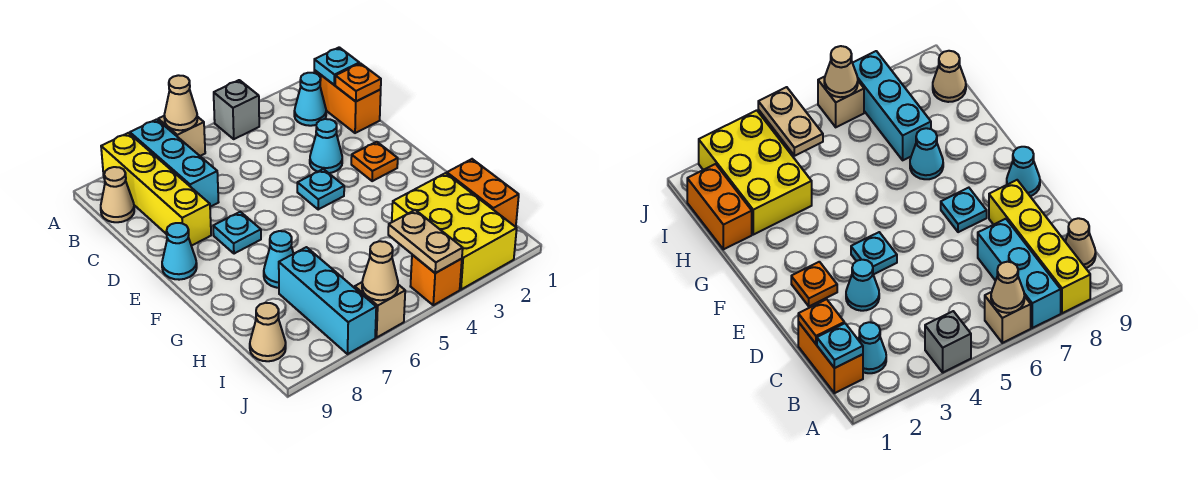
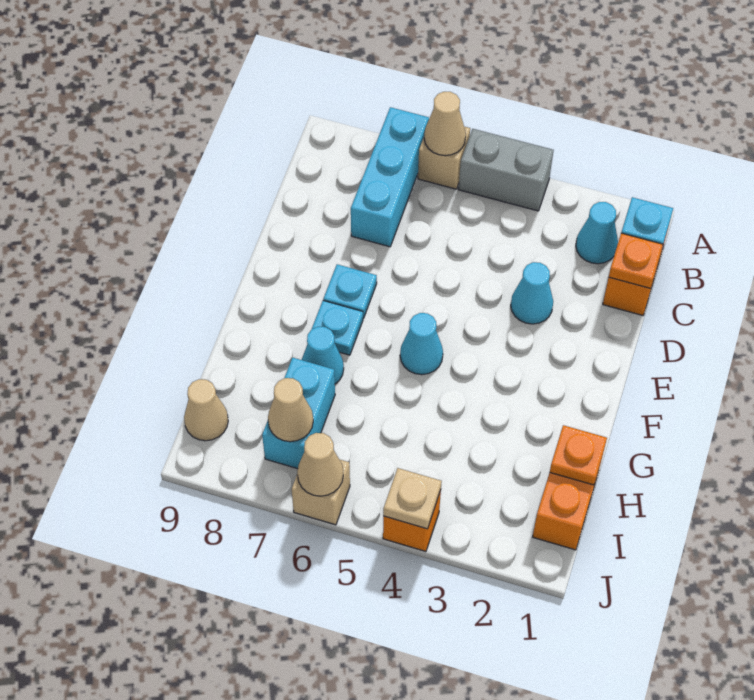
grey 1x1 brick [214,80,259,139] -> grey 1x2 brick [459,129,554,211]
yellow 1x4 brick [101,133,211,246] -> none
tan 1x1 cone [101,167,134,222] -> tan 1x1 cone moved to [268,378,313,442]
orange 1x1 plate [351,142,398,181] -> orange 1x1 plate moved to [550,425,607,485]
cyan 1x1 plate [297,169,344,210] -> cyan 1x1 plate moved to [312,301,363,355]
cyan 1x1 cone [162,223,197,280] -> cyan 1x1 cone moved to [400,313,443,375]
yellow 2x3 brick [392,173,517,290] -> none
cyan 1x3 brick [279,247,376,354] -> cyan 1x2 brick [262,358,335,469]
tan 1x2 plate [388,210,463,273] -> tan 1x1 plate [383,468,442,529]

